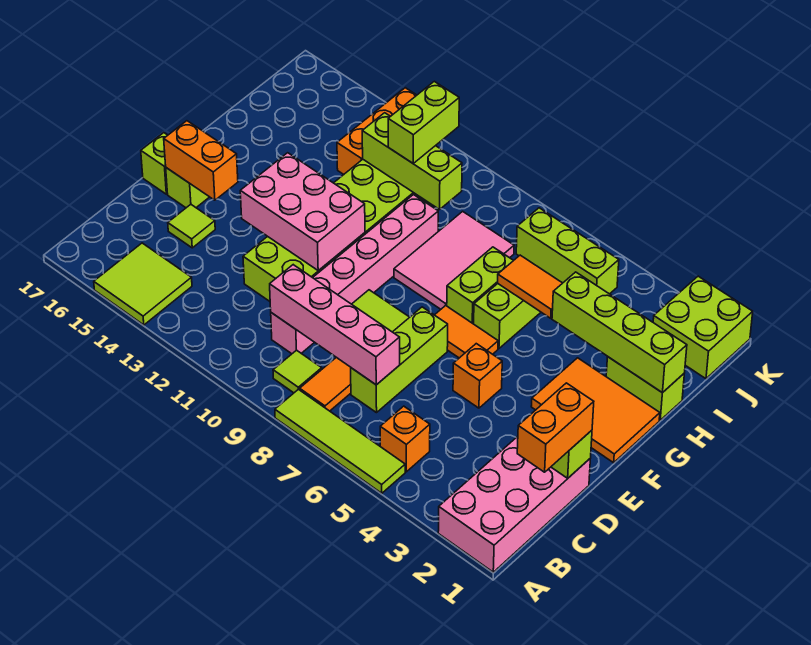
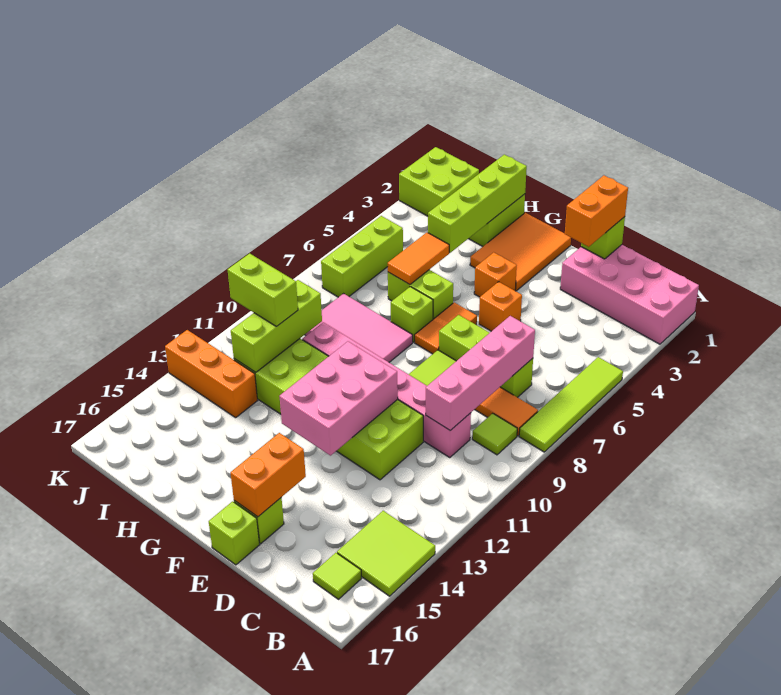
orange 1x1 brick [380,406,430,472] -> orange 1x1 brick moved to [474,252,517,297]
orange 1x2 brick [517,383,594,472] -> orange 1x2 brick turned to [565,176,628,247]
lime 1x1 tile [168,204,215,248] -> lime 1x1 tile moved to [313,553,362,599]
lime 1x2 brick [447,247,514,324] -> lime 1x1 brick [391,287,433,342]

